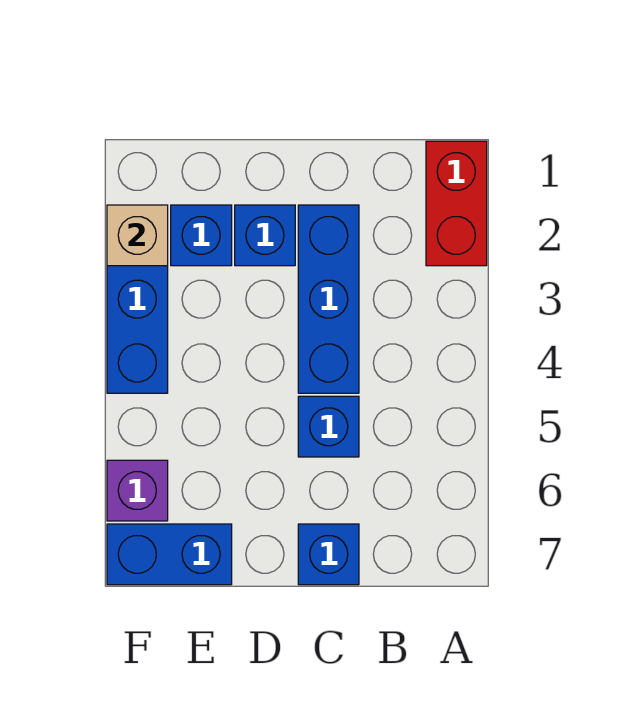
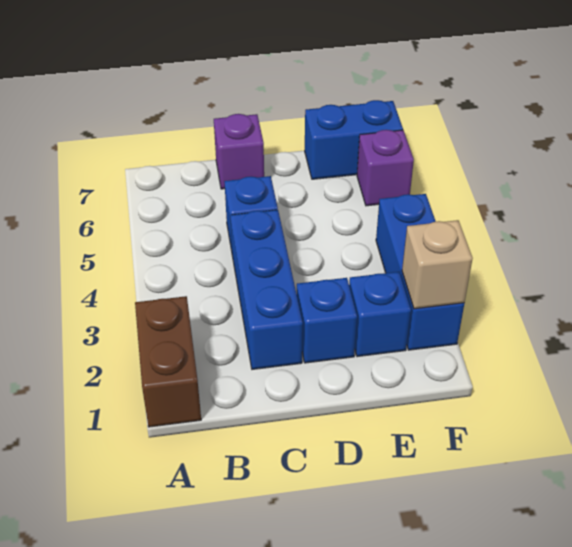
red 1x2 brick [426,141,487,266] -> brown 1x2 brick [135,296,201,427]
blue 1x1 brick [298,524,359,585] -> purple 1x1 brick [214,114,264,189]

